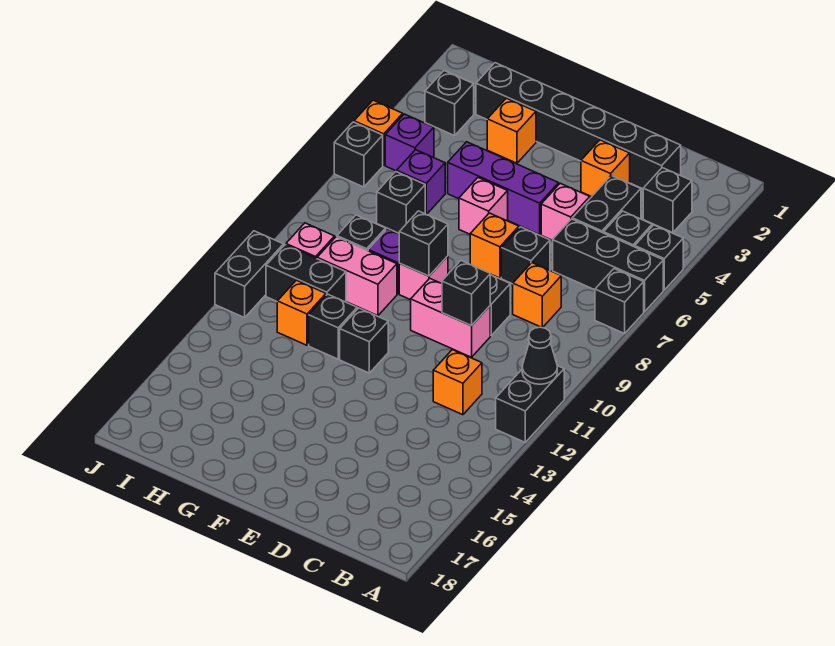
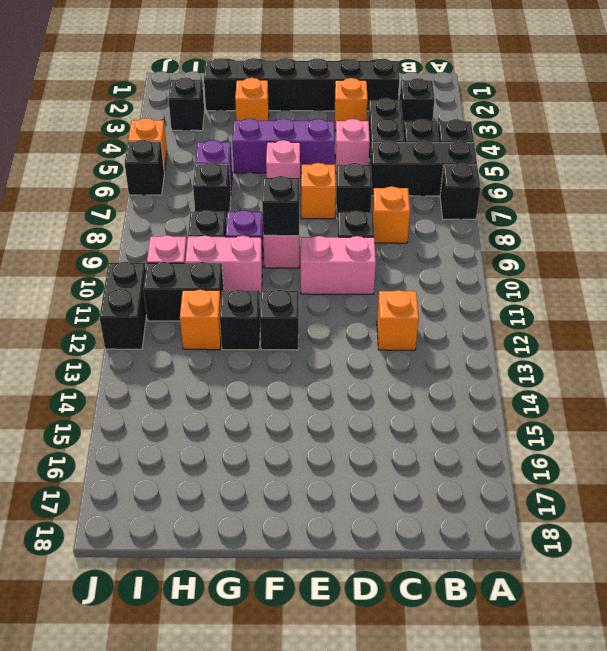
black 1x2 brick [496,366,564,442] -> none
black 1x1 cone [522,327,557,384] -> none
black 1x1 brick [442,261,490,326] -> none
purple 1x1 brick [385,114,434,171] -> none

